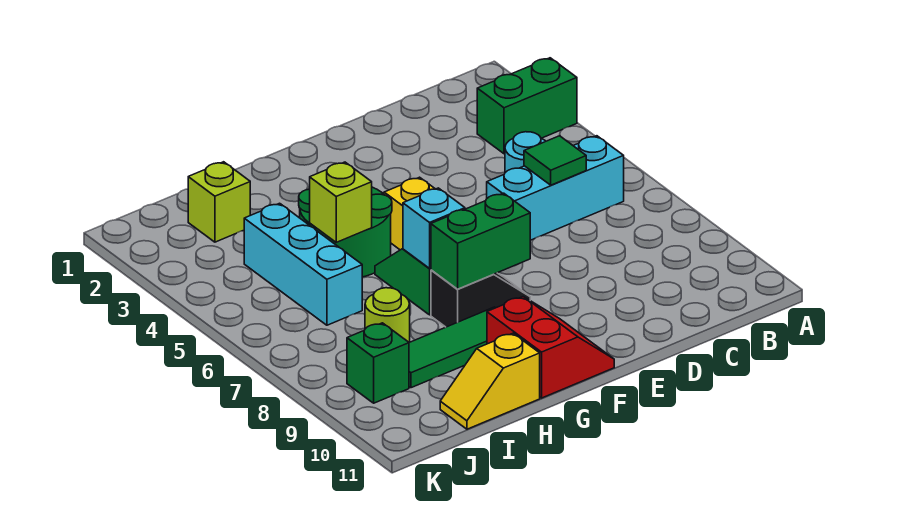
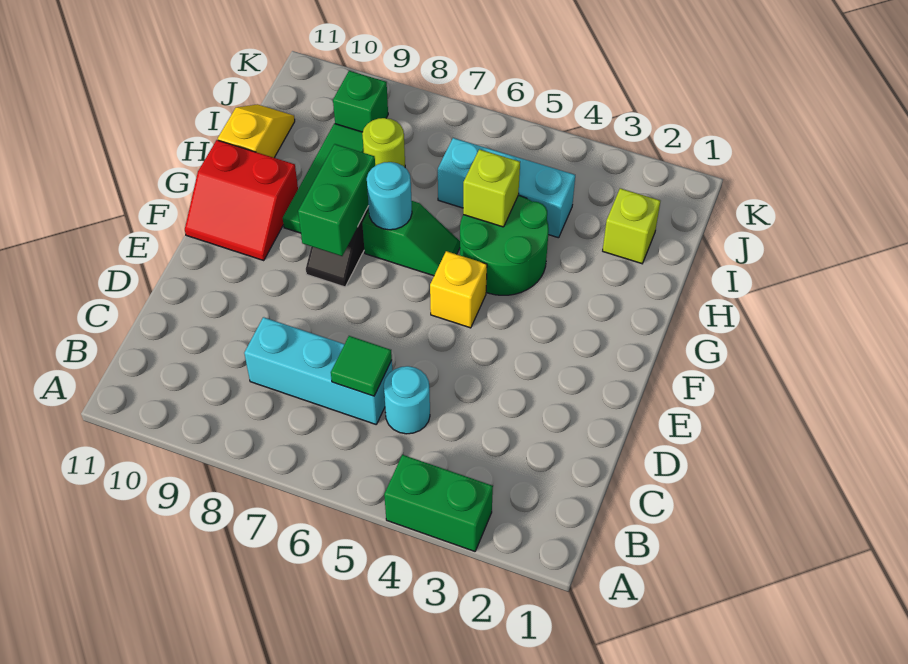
green 1x2 brick [477,58,577,154] -> green 1x2 brick turned to [384,455,493,551]
cyan 1x3 brick [487,136,624,240] -> cyan 1x3 brick turned to [244,317,392,424]
cyan 1x1 brick [403,188,465,268] -> cyan 1x1 round brick [367,162,412,230]

